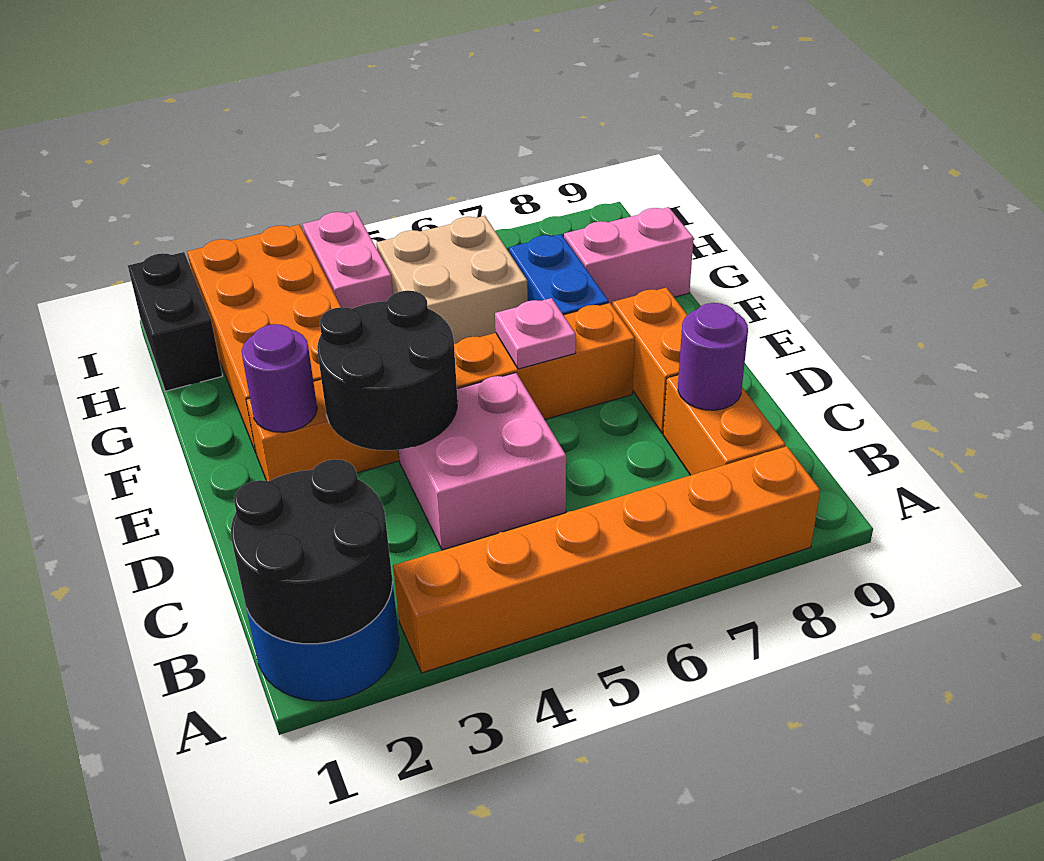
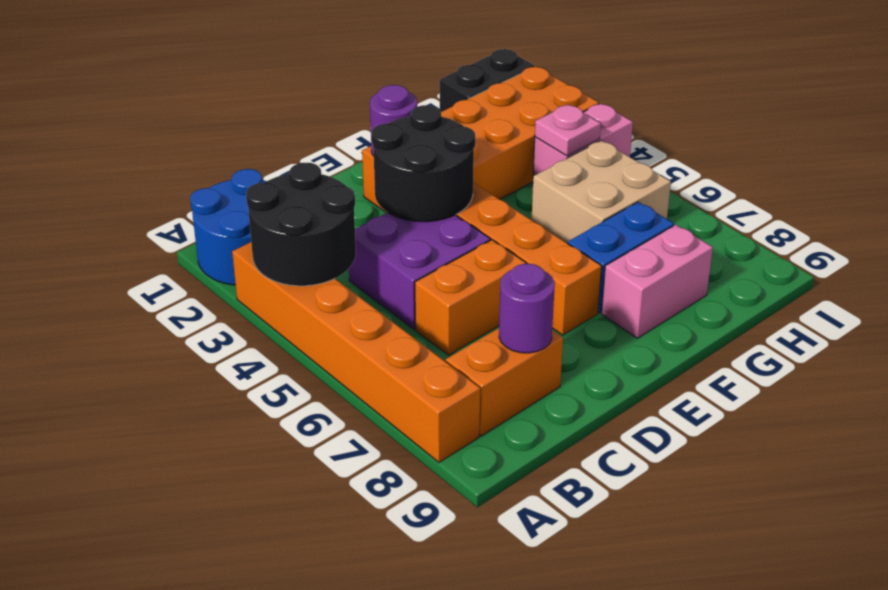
black 2x2 round brick [231,459,393,644] -> black 2x2 round brick moved to [246,163,356,286]
pink 2x2 brick [398,373,566,550] -> purple 2x2 brick [349,212,490,329]
orange 1x2 brick [613,288,687,433] -> orange 1x2 brick moved to [415,240,526,355]
pink 1x1 plate [495,298,576,369] -> pink 1x1 plate moved to [535,104,601,156]
pink 1x2 brick [564,207,693,306] -> pink 1x2 brick turned to [602,225,713,338]

